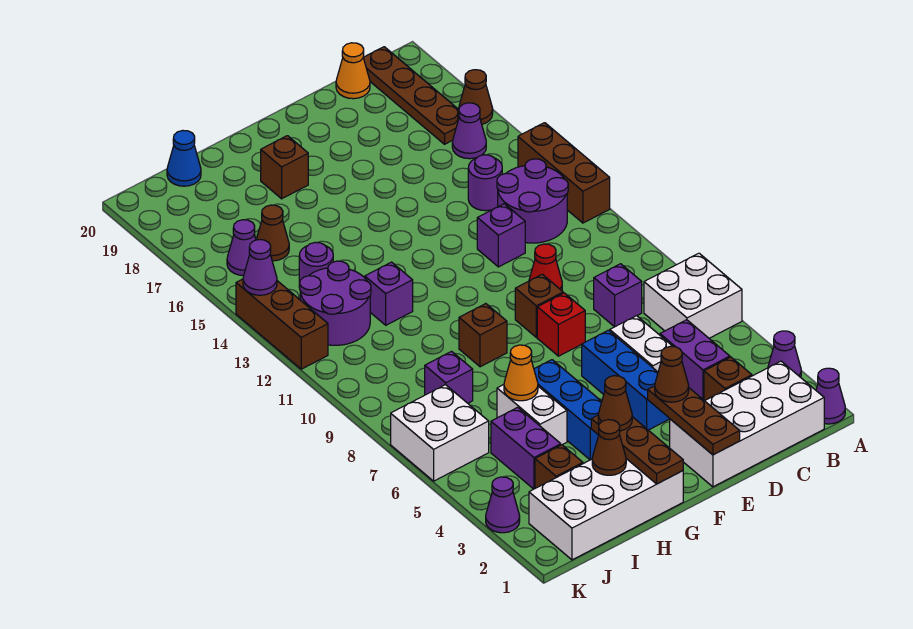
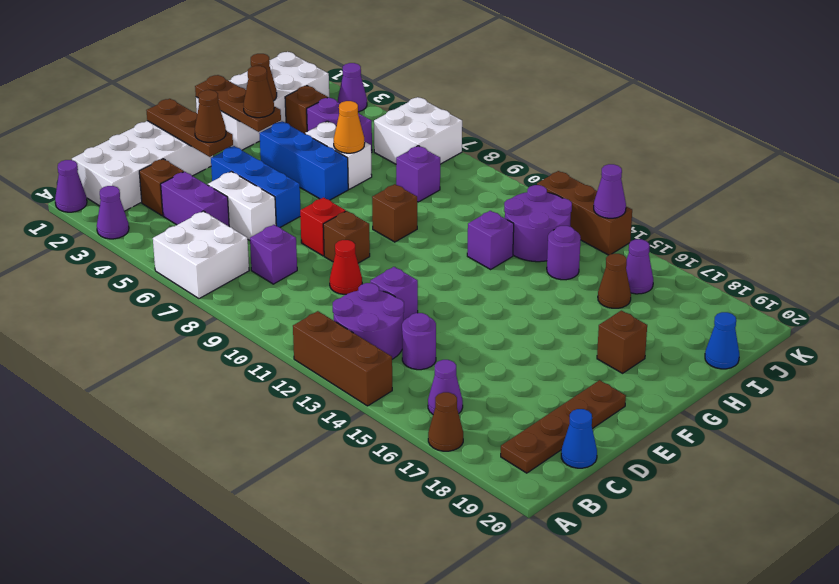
brown 1x4 plate [363,47,459,144] -> brown 1x4 plate turned to [501,380,626,473]
orange 1x1 cone [336,43,370,99] -> blue 1x1 cone [561,409,597,468]

